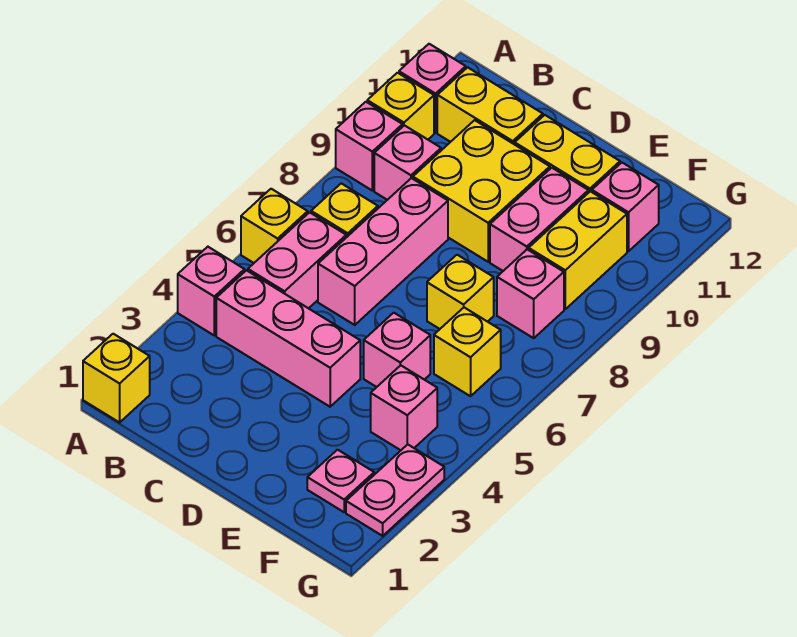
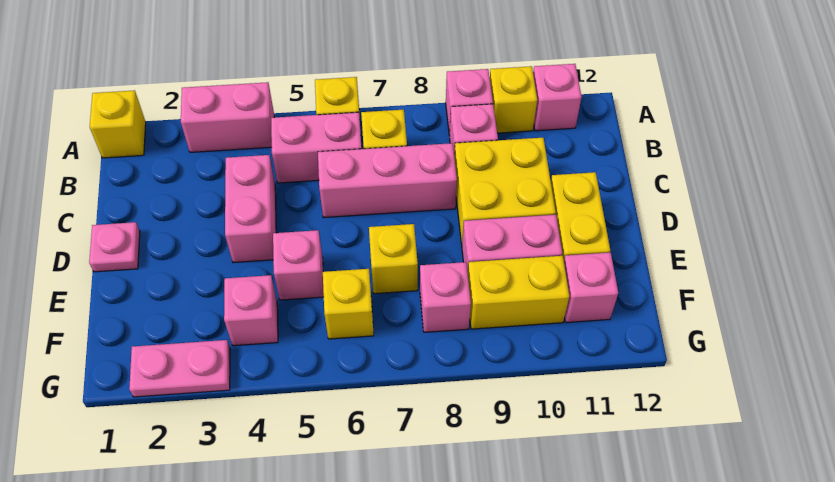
pink 1x1 brick [178,247,245,335] -> pink 1x2 brick [181,82,274,152]
pink 1x3 brick [216,270,360,407] -> pink 1x2 brick [225,155,276,263]
yellow 1x2 brick [437,67,543,144] -> none
pink 1x1 plate [307,450,374,512] -> pink 1x1 plate moved to [89,222,140,272]

